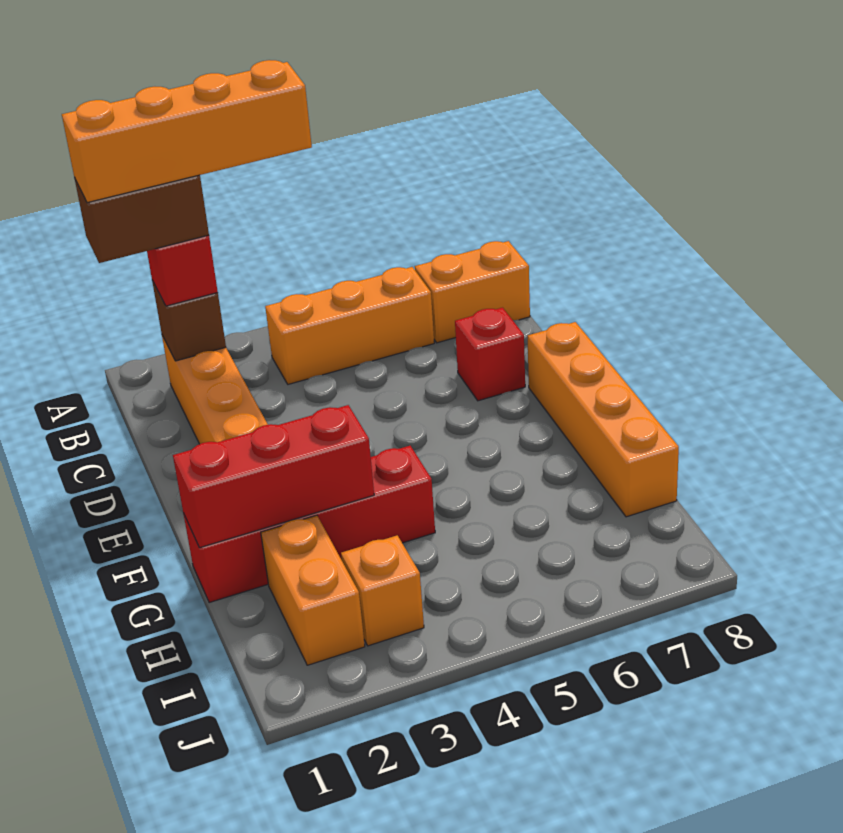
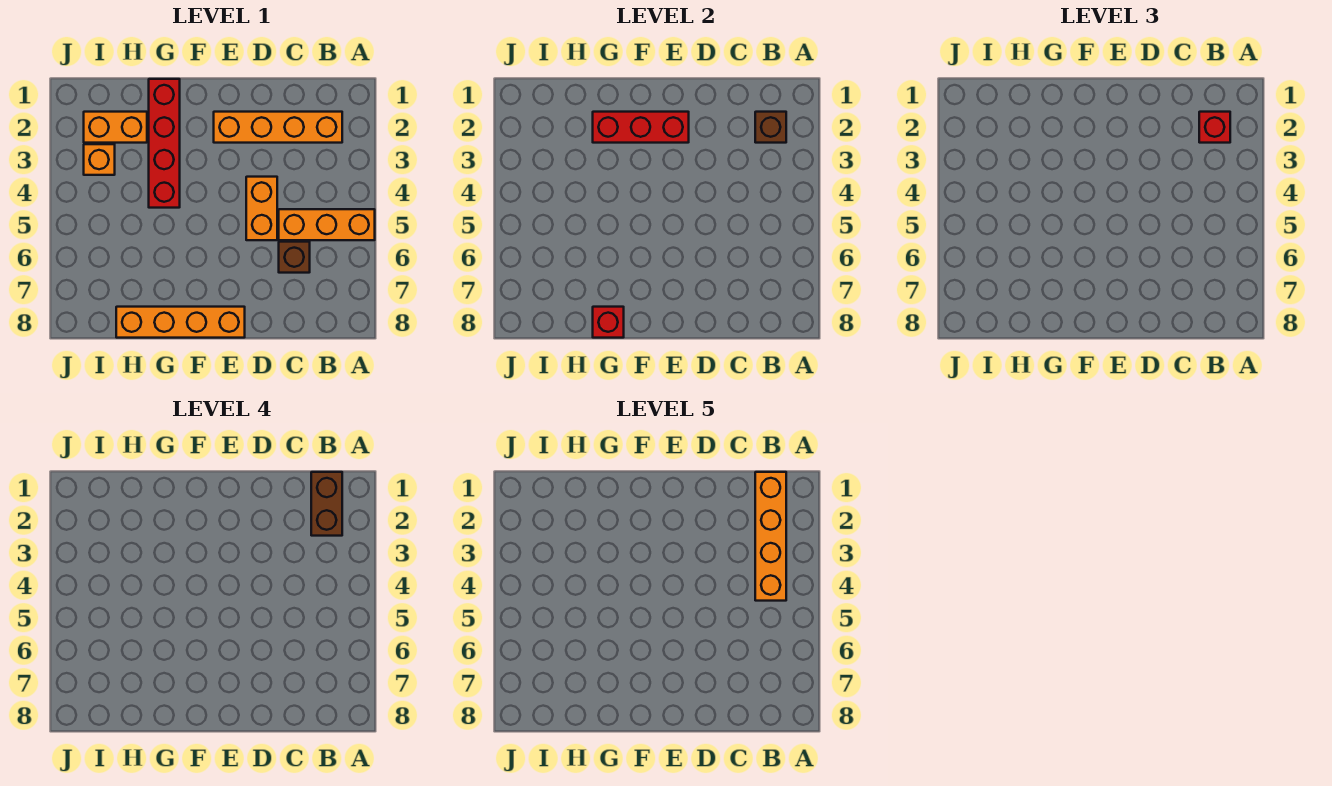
orange 1x3 brick [265,267,434,384] -> orange 1x3 brick turned to [279,209,375,240]
orange 1x2 brick [415,241,530,343] -> orange 1x2 brick moved to [246,177,277,240]
none -> brown 1x1 brick [279,242,310,273]
red 1x1 brick [455,308,525,401] -> red 1x1 brick moved to [593,307,624,338]
red 1x3 brick [173,405,374,548] -> red 1x3 brick turned to [593,112,689,143]

